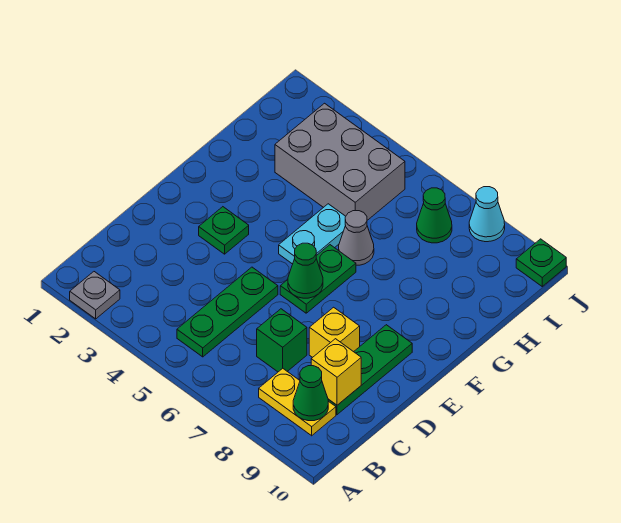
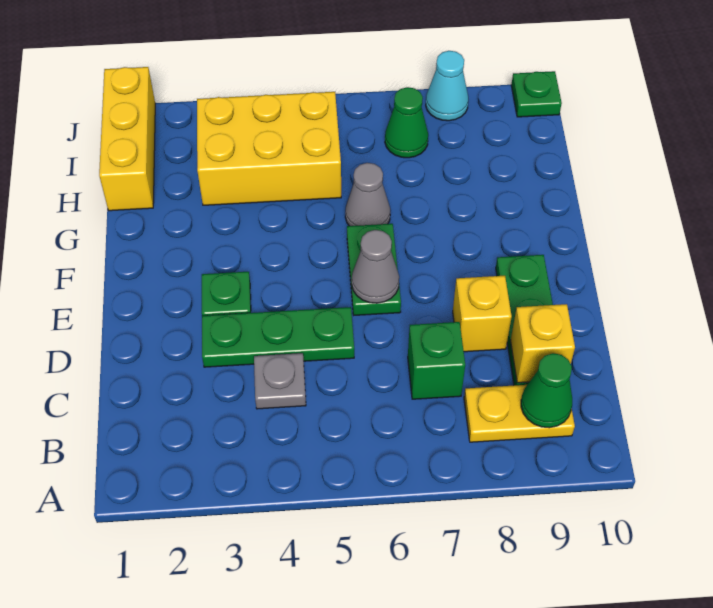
grey 1x1 plate [70,272,120,319] -> grey 1x1 plate moved to [254,353,306,409]
green 1x3 plate [177,267,278,357] -> green 1x3 plate turned to [202,307,354,367]
green 1x1 cone [288,243,323,298] -> grey 1x1 cone [352,230,399,303]
cyan 1x2 plate [279,204,346,264] -> none
none -> yellow 1x3 brick [99,67,155,211]
grey 2x3 brick [275,103,405,220] -> yellow 2x3 brick [197,92,341,205]

